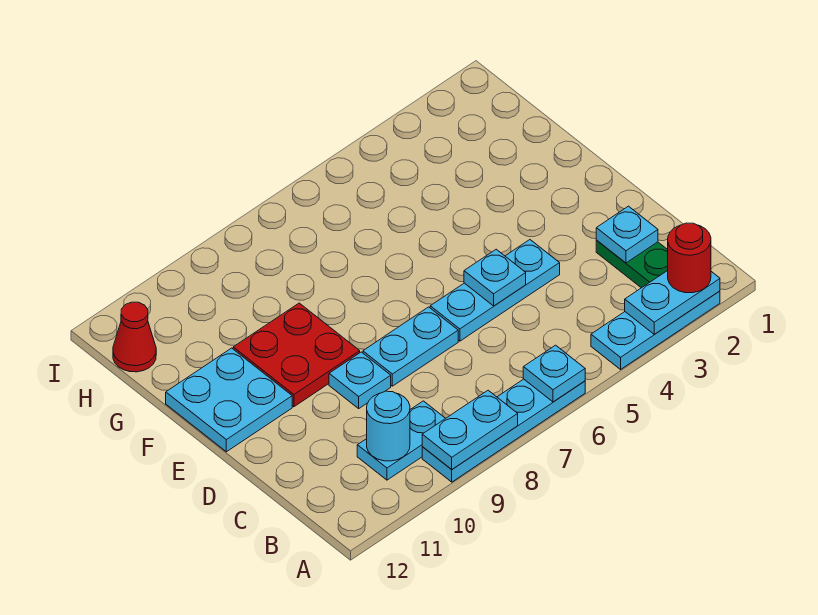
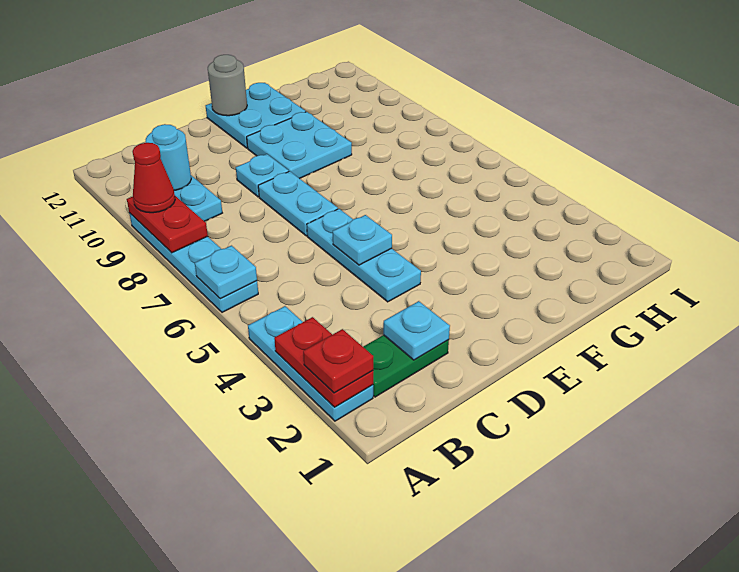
cyan 1x2 plate [625,271,720,334] -> red 1x2 plate [274,317,373,407]
red 1x1 round brick [668,223,711,293] -> red 1x1 plate [303,329,373,393]
cyan 1x2 plate [422,390,518,469] -> red 1x2 plate [127,196,208,253]
red 2x2 plate [233,303,360,407] -> cyan 2x2 plate [247,112,352,179]
none -> grey 1x1 round brick [208,55,247,116]
red 1x1 cone [113,302,156,372] -> red 1x1 cone moved to [132,143,175,213]

